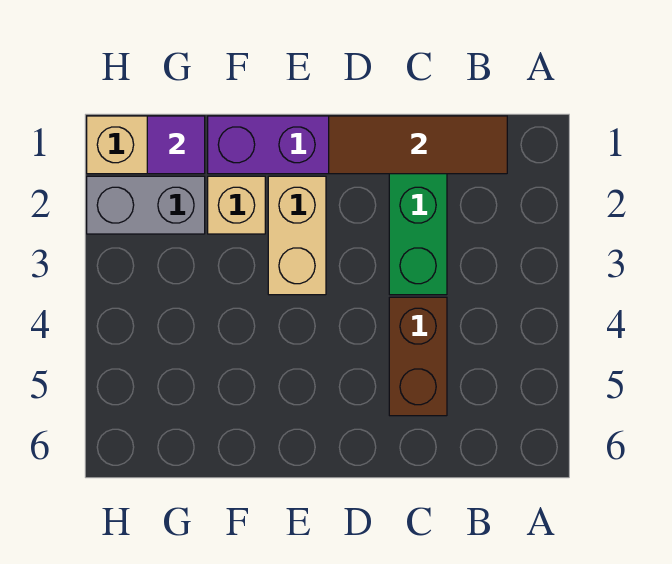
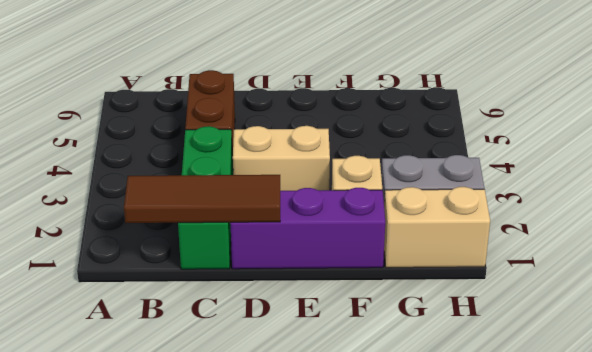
tan 1x2 brick [268,176,326,295] -> tan 1x2 brick turned to [233,126,330,191]
purple 1x1 tile [147,116,205,174] -> none

